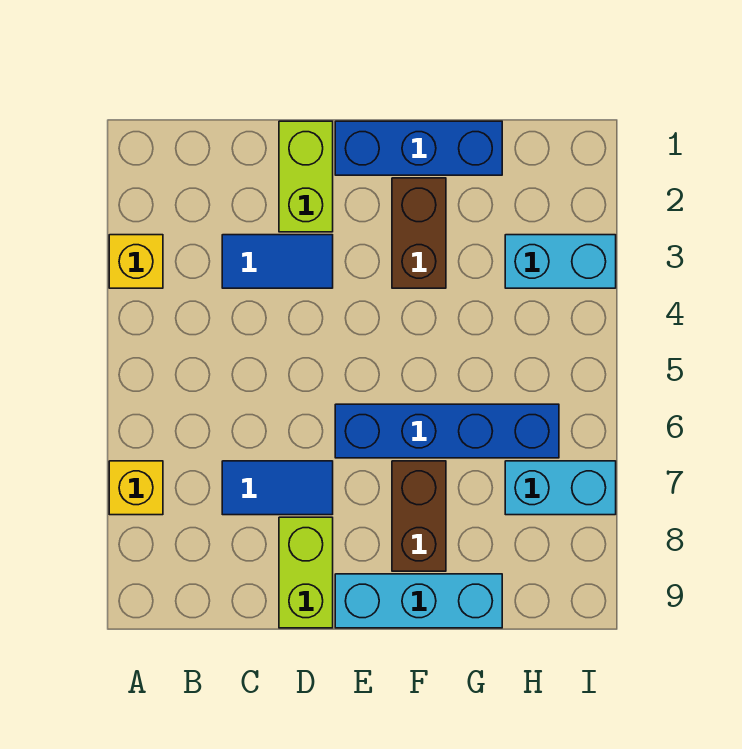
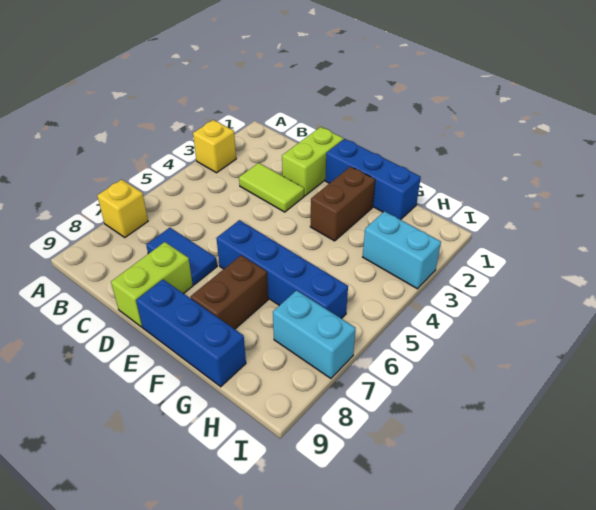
blue 1x2 tile [222,235,333,288] -> lime 1x2 tile [239,163,304,212]
cyan 1x3 brick [335,574,502,628] -> blue 1x3 brick [136,279,246,387]

